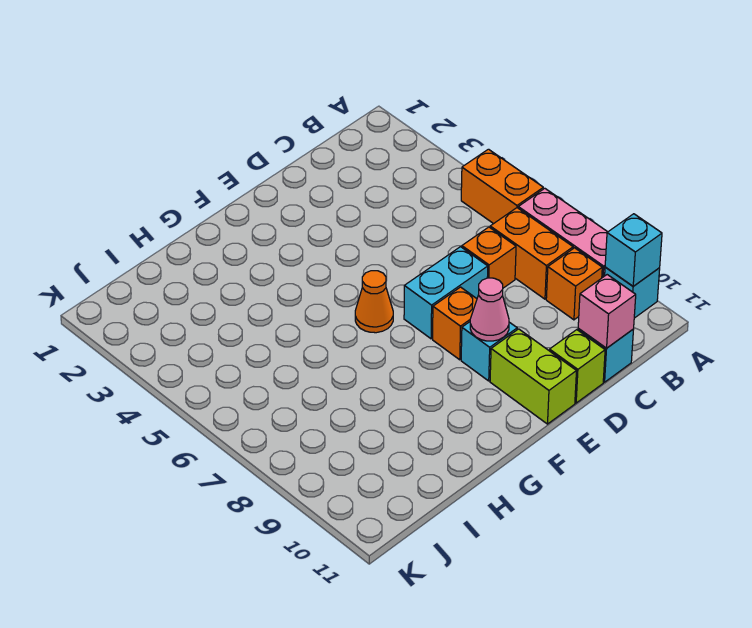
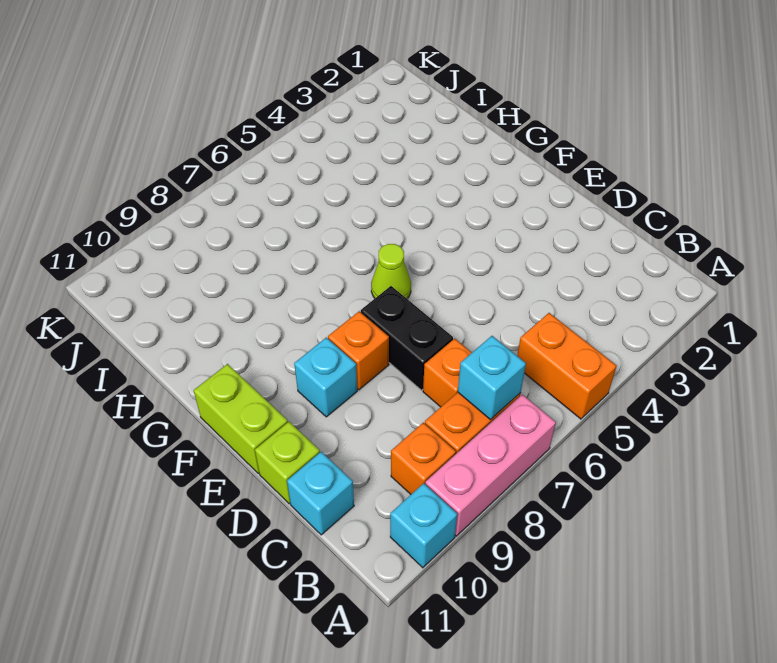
orange 1x2 brick [461,149,543,224] -> orange 1x2 brick turned to [517,313,617,419]
cyan 1x1 brick [605,214,662,286] -> cyan 1x1 brick moved to [458,336,526,419]
pink 1x1 brick [578,275,636,348] -> none
cyan 1x2 brick [404,247,488,339] -> black 1x2 brick [361,286,453,390]
pink 1x1 cone [470,278,509,341] -> none
lime 1x2 brick [490,329,576,424] -> lime 1x2 brick turned to [194,364,288,474]
orange 1x1 cone [355,271,393,333] -> lime 1x1 cone [371,244,411,299]

